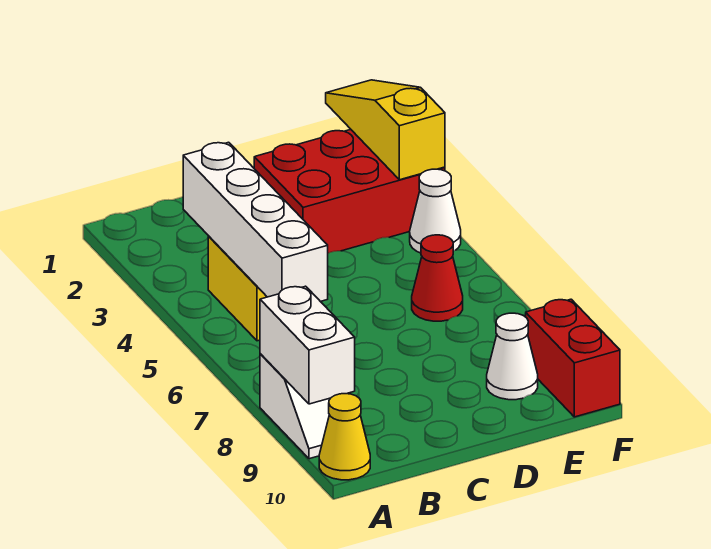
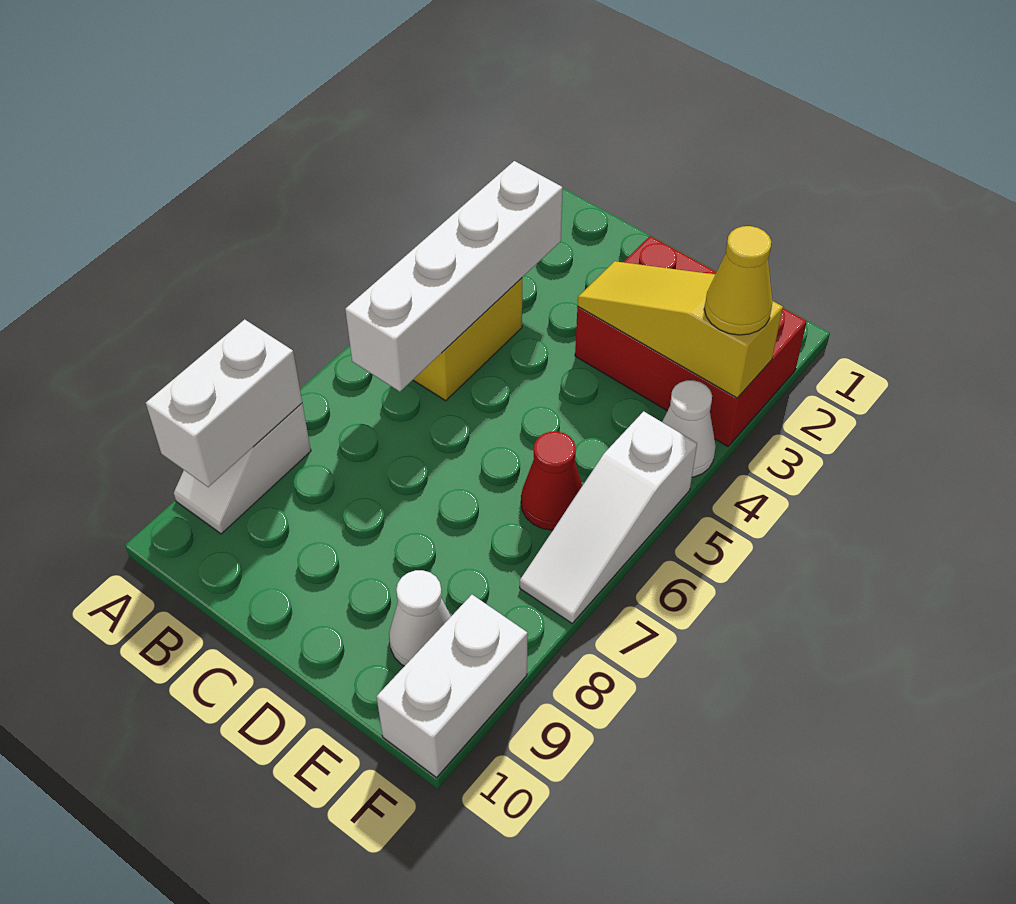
yellow 1x1 cone [319,394,370,480] -> yellow 1x1 cone moved to [704,226,772,335]
yellow 1x3 slope [326,80,445,180] -> yellow 1x3 slope turned to [578,261,783,398]
none -> white 1x3 slope [520,411,697,623]
red 1x2 brick [526,299,620,417] -> white 1x2 brick [376,595,528,777]

